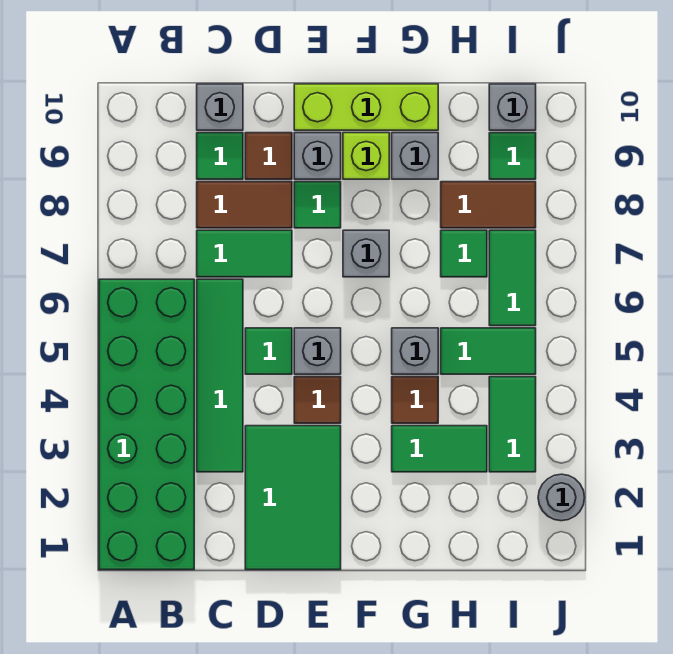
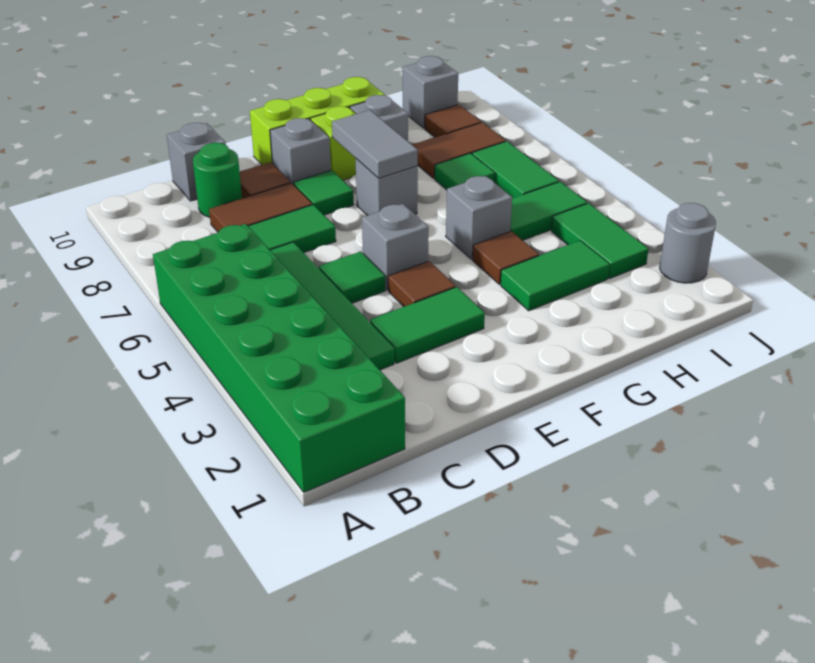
green 1x1 tile [197,133,243,179] -> green 1x1 round brick [193,143,242,217]
green 2x3 tile [245,426,341,570] -> green 1x2 tile [370,287,485,363]
none -> grey 1x2 tile [332,110,418,178]
green 1x1 tile [489,133,536,179] -> brown 1x1 tile [425,105,481,137]

